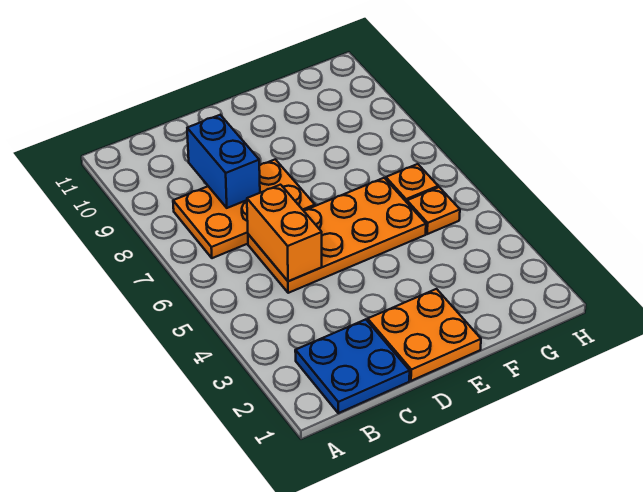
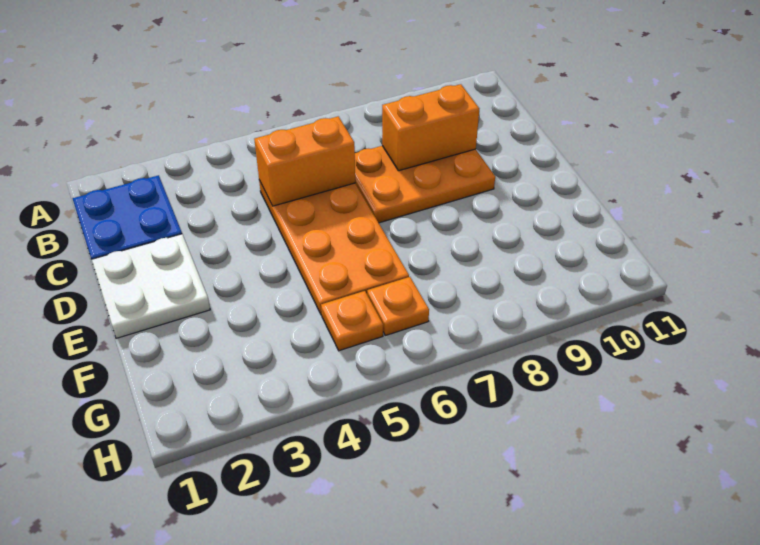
orange 2x3 plate [173,159,315,258] -> orange 2x3 plate turned to [355,146,495,223]
blue 1x2 brick [187,115,260,208] -> orange 1x2 brick [382,84,479,171]
orange 2x2 plate [368,289,481,381] -> white 2x2 plate [91,234,210,338]

